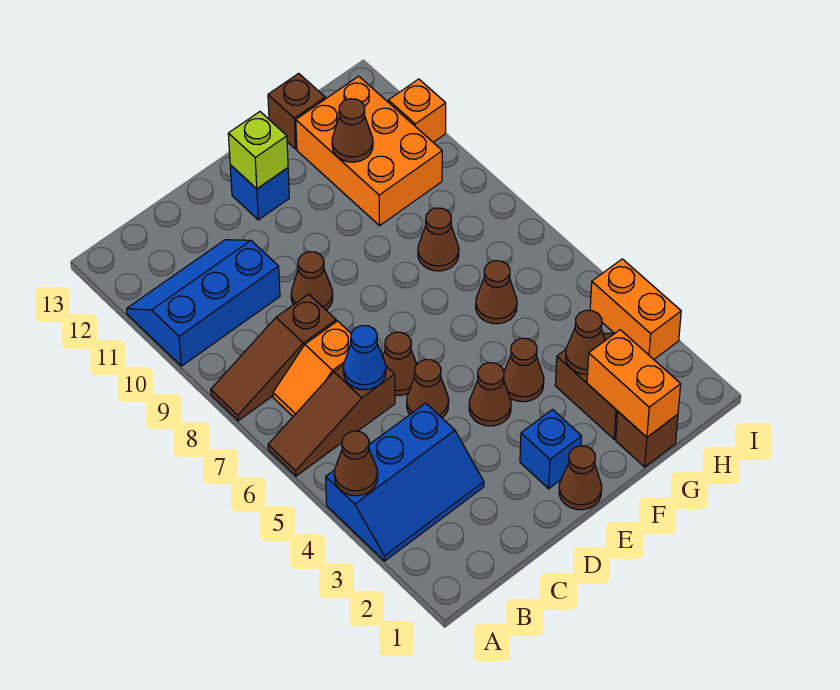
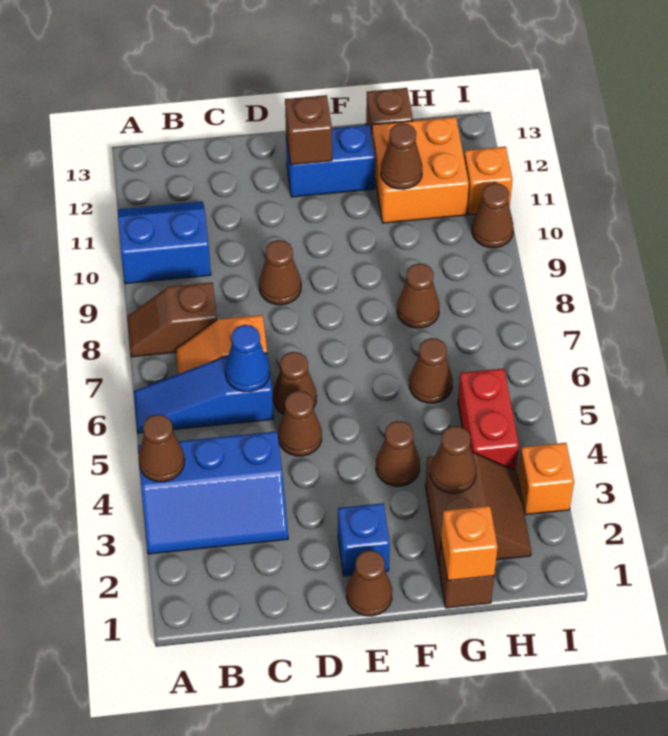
brown 1x3 slope [268,365,395,476] -> blue 1x3 slope [134,353,273,433]
brown 1x3 slope [211,294,336,421] -> brown 1x2 slope [127,282,217,357]
blue 2x3 slope [126,240,280,366] -> blue 2x2 slope [118,201,211,284]
brown 1x1 cone [469,363,511,426] -> brown 1x1 cone moved to [472,183,514,248]
blue 1x1 brick [230,165,289,220] -> blue 1x2 brick [286,125,376,197]
lime 1x1 brick [228,112,288,189] -> brown 1x1 brick [285,95,332,165]
orange 1x2 brick [587,330,681,437] -> orange 1x1 brick [441,506,498,581]
orange 2x3 brick [296,76,442,226] -> orange 2x2 brick [372,117,469,223]
none -> red 1x2 brick [458,369,519,471]
orange 1x2 brick [590,259,681,359] -> orange 1x1 brick [518,443,574,515]

